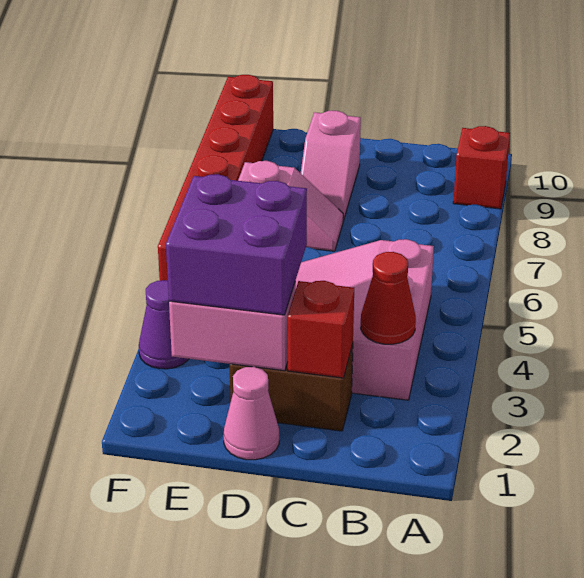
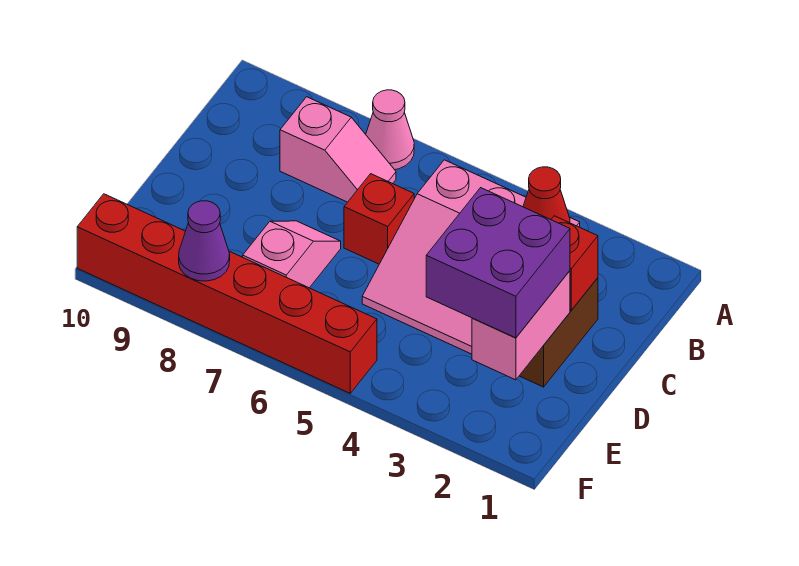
red 1x1 brick [453,126,510,209] -> red 1x1 brick moved to [344,174,414,264]
pink 1x1 cone [224,367,279,460] -> pink 1x1 cone moved to [366,90,414,170]
pink 1x2 slope [301,111,361,221] -> pink 1x2 slope moved to [280,97,396,202]
purple 1x1 cone [139,280,189,369] -> purple 1x1 cone moved to [179,201,230,281]

